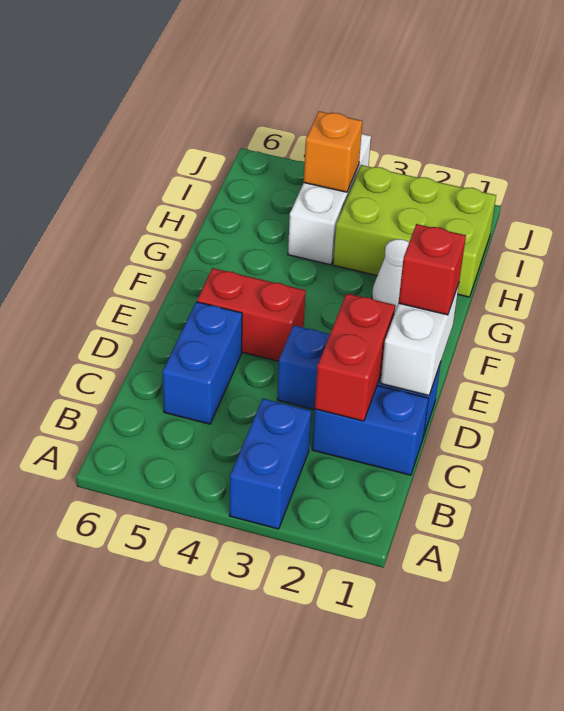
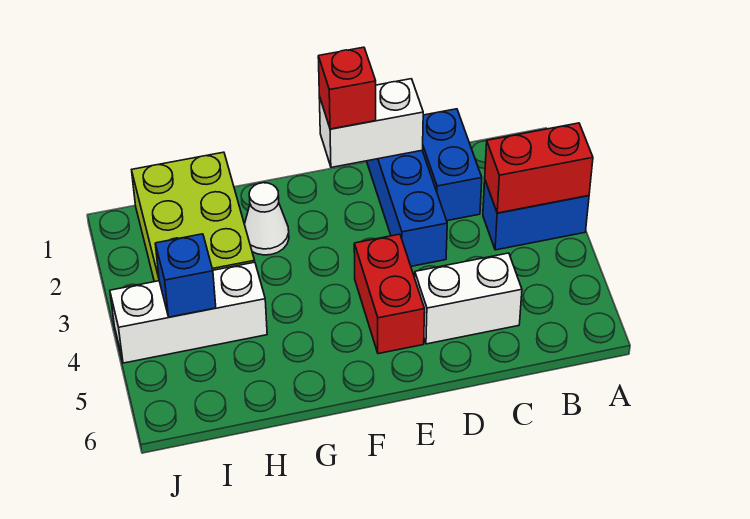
red 1x2 brick [315,294,395,421] -> red 1x2 brick moved to [485,123,593,213]
blue 1x2 brick [163,302,242,424] -> white 1x2 brick [415,253,522,344]
orange 1x1 brick [304,111,362,192] -> blue 1x1 brick [155,234,216,317]

